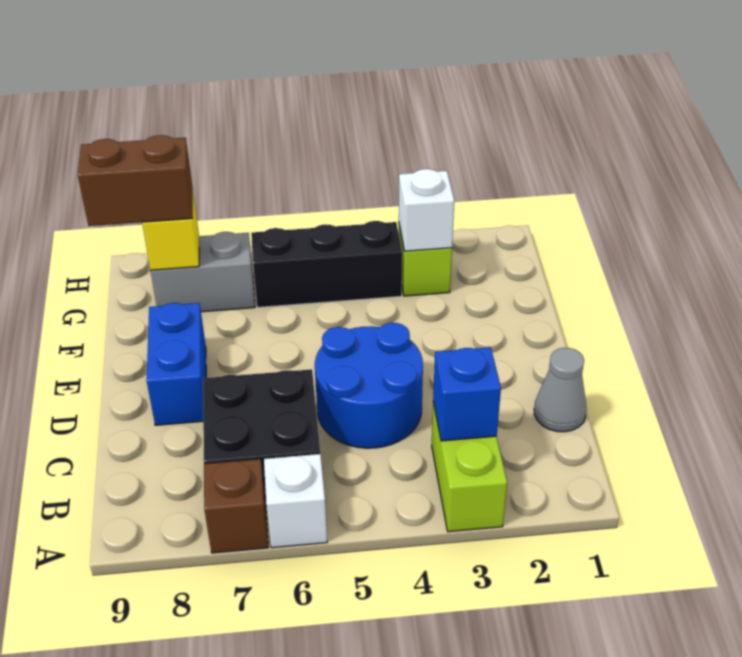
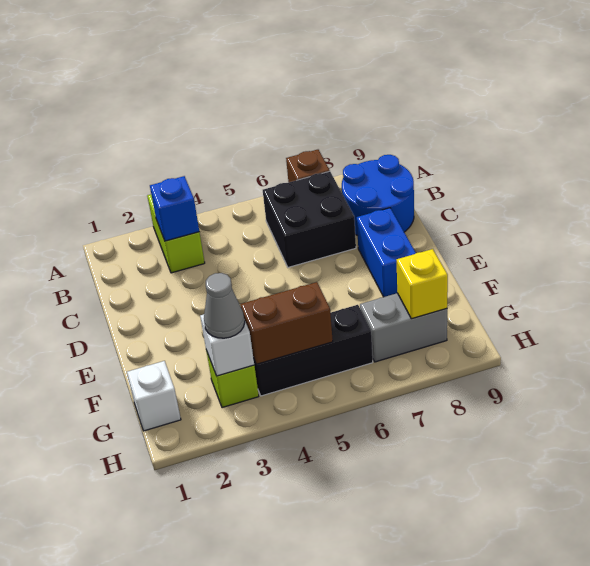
white 1x1 brick [264,454,327,548] -> white 1x1 brick moved to [127,361,181,431]
grey 1x1 cone [534,348,587,432] -> grey 1x1 cone moved to [204,273,245,338]
blue 2x2 round brick [315,323,423,448] -> blue 2x2 round brick moved to [342,155,414,236]
brown 1x2 brick [78,135,193,226] -> brown 1x2 brick moved to [240,282,333,364]

